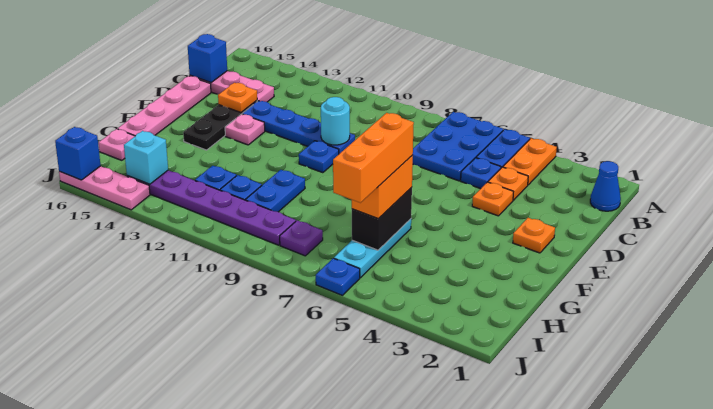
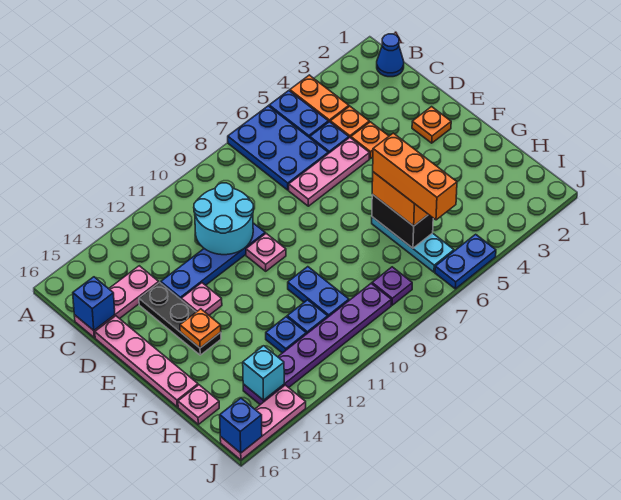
none -> pink 1x3 plate [289,138,370,206]
cyan 1x1 round brick [321,97,350,145] -> cyan 2x2 round brick [194,183,253,255]
orange 1x1 plate [218,83,257,112] -> orange 1x1 plate moved to [180,309,221,348]
blue 1x1 plate [299,141,339,173] -> pink 1x1 plate [246,233,286,271]
blue 1x1 plate [316,258,360,295] -> blue 1x2 plate [435,234,496,289]

